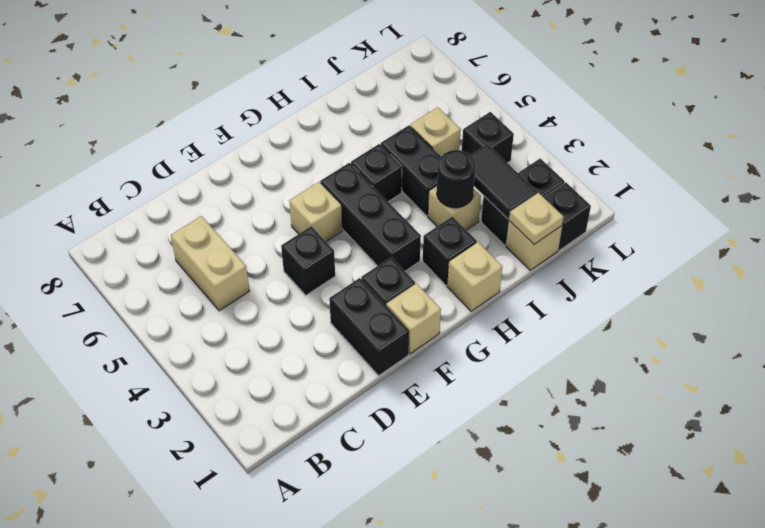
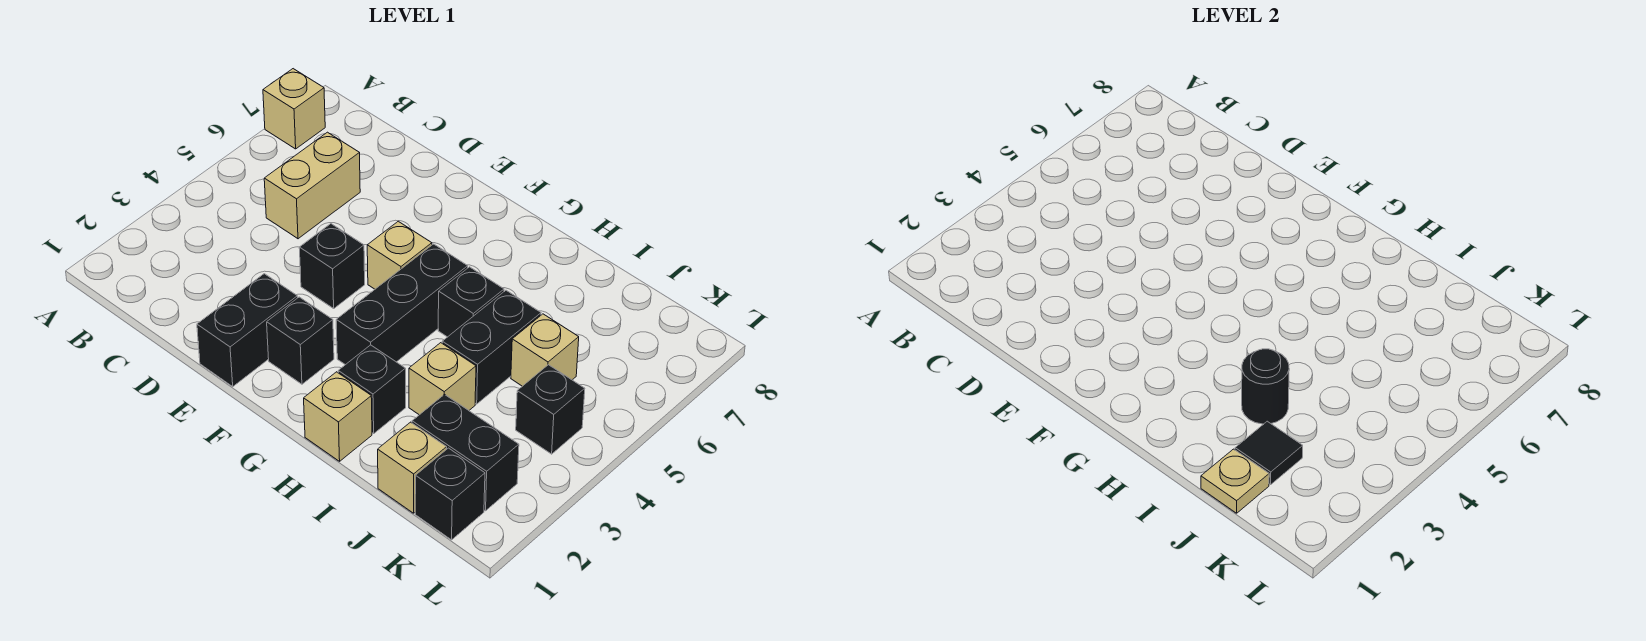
tan 1x1 brick [386,283,441,354] -> tan 1x1 brick moved to [263,69,325,149]
black 1x2 tile [471,144,537,219] -> black 1x1 tile [1235,421,1303,485]

